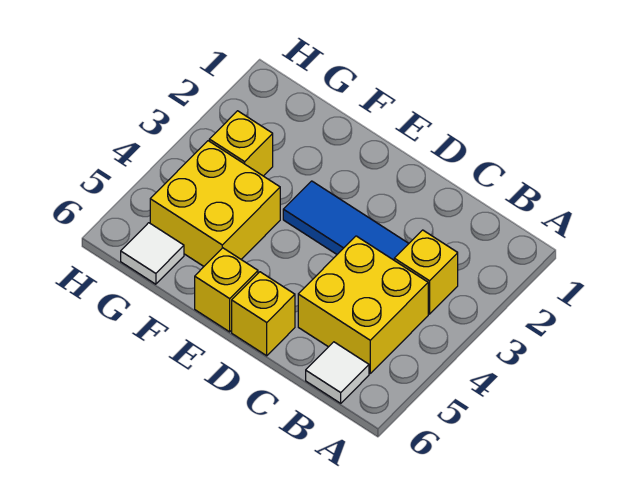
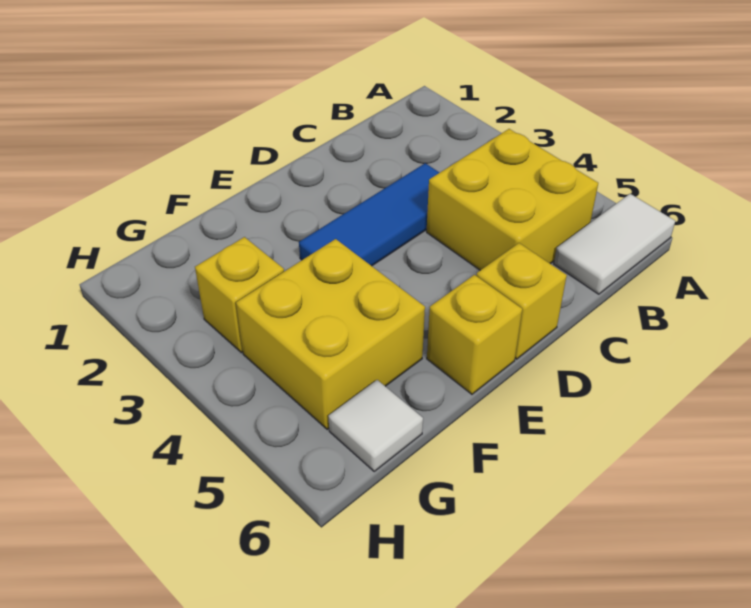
yellow 1x1 brick [394,230,458,314] -> none
white 1x1 tile [306,342,369,403] -> white 1x2 tile [554,194,675,294]

